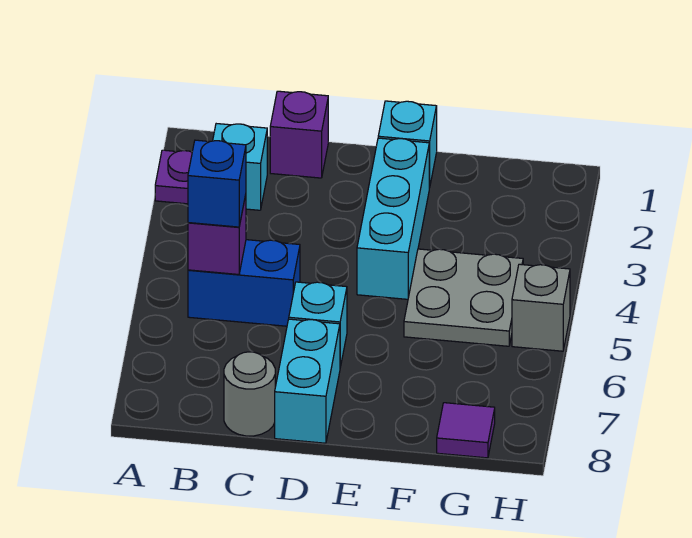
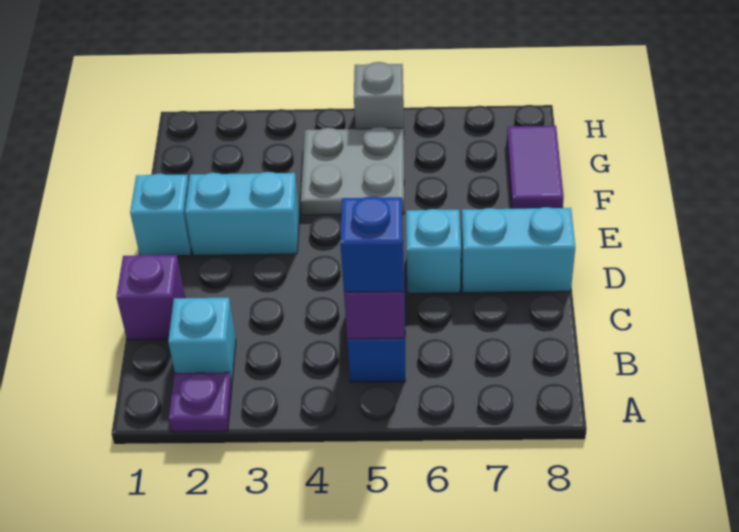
grey 1x1 round brick [224,352,275,436] -> none
cyan 1x3 brick [357,138,429,299] -> cyan 1x2 brick [185,172,299,256]
purple 1x1 tile [437,403,495,458] -> purple 1x2 tile [507,126,564,209]

